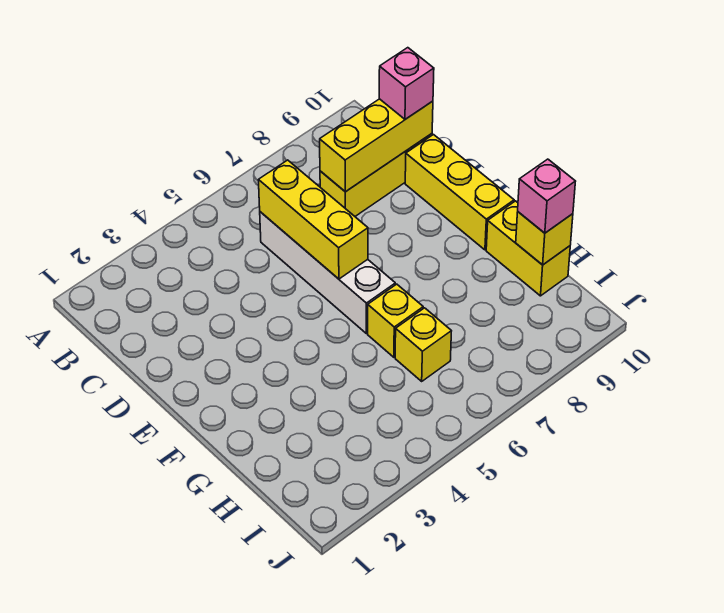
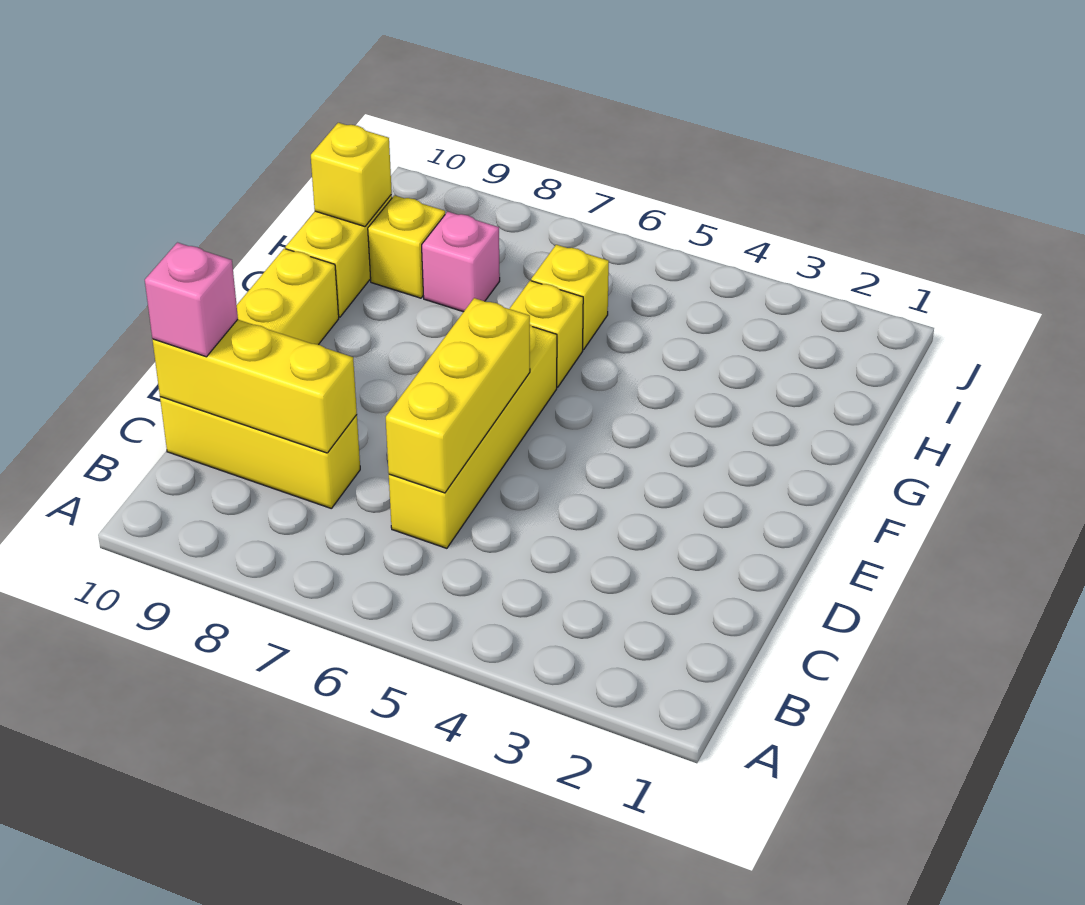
white 1x4 brick [260,212,395,333] -> yellow 1x4 brick [389,325,557,548]
none -> yellow 1x1 brick [368,195,445,298]
pink 1x1 brick [518,159,576,233] -> pink 1x1 brick moved to [422,212,500,312]

